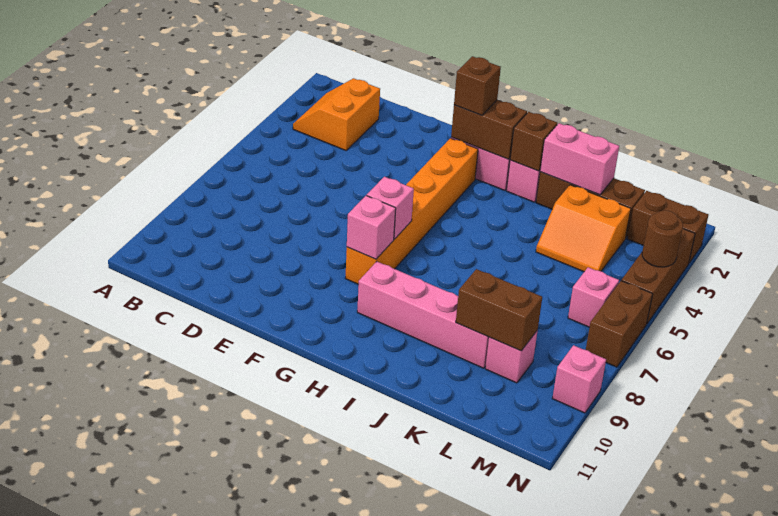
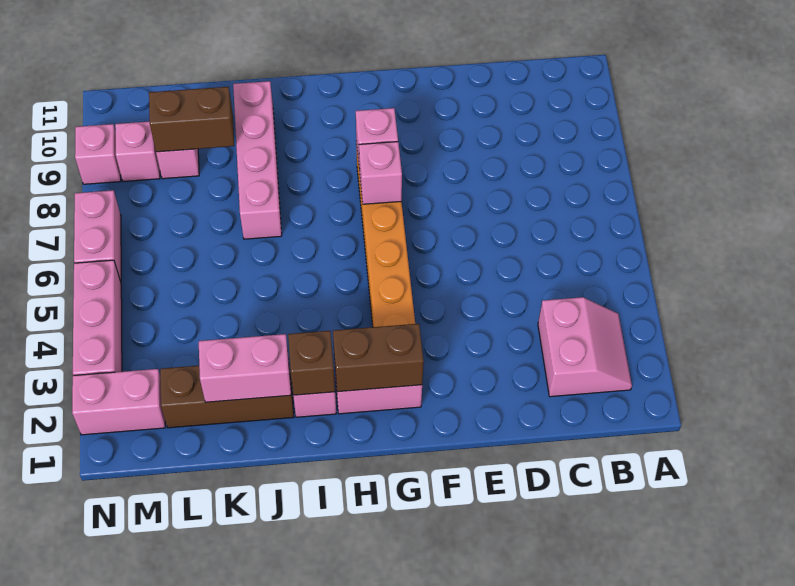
orange 2x2 slope [293,78,380,151] -> pink 2x2 slope [538,297,632,397]
brown 1x1 brick [454,56,501,115] -> none
pink 1x4 brick [357,262,489,368] -> pink 1x4 brick turned to [233,81,282,239]
orange 2x2 slope [536,185,631,272] -> none
brown 1x2 brick [628,191,708,263] -> pink 1x2 brick [72,369,165,435]
pink 1x1 brick [568,267,619,327] -> pink 1x1 brick moved to [115,121,160,181]
brown 1x3 brick [621,229,695,323] -> pink 1x3 brick [73,260,122,376]
brown 1x1 round brick [642,210,683,267] -> none
brown 1x2 brick [586,281,653,367] -> pink 1x2 brick [74,190,121,282]

